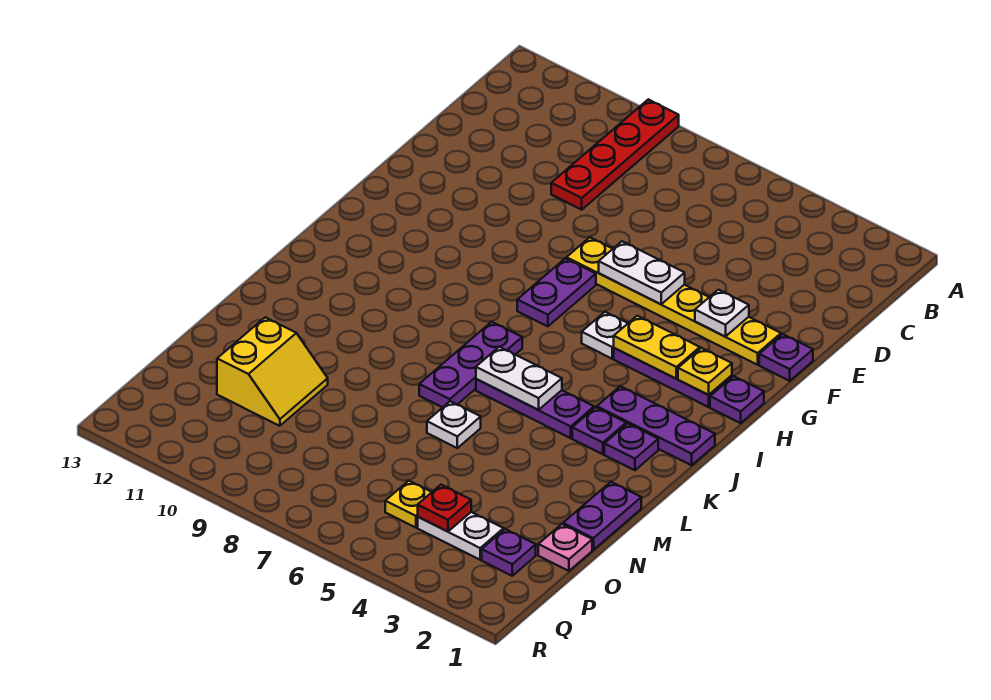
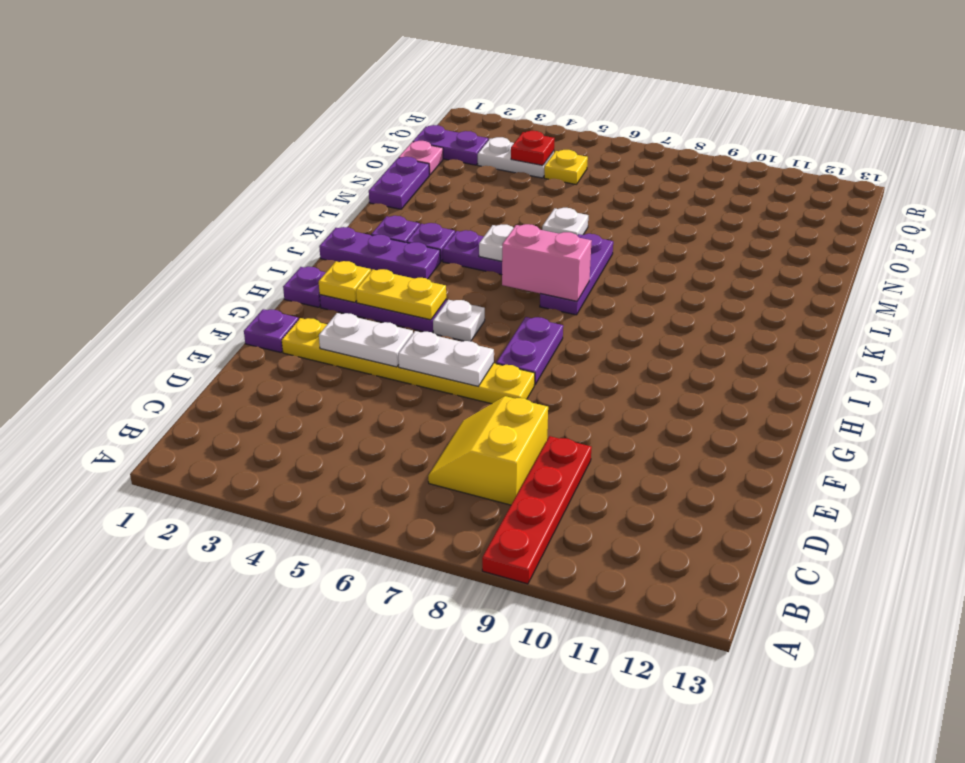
white 1x1 plate [695,290,749,337] -> white 1x2 plate [319,313,413,367]
none -> pink 1x2 brick [502,224,592,301]
yellow 2x2 slope [217,317,328,426] -> yellow 2x2 slope moved to [428,396,548,505]
purple 1x1 plate [482,529,536,576] -> purple 1x2 plate [413,125,488,165]

